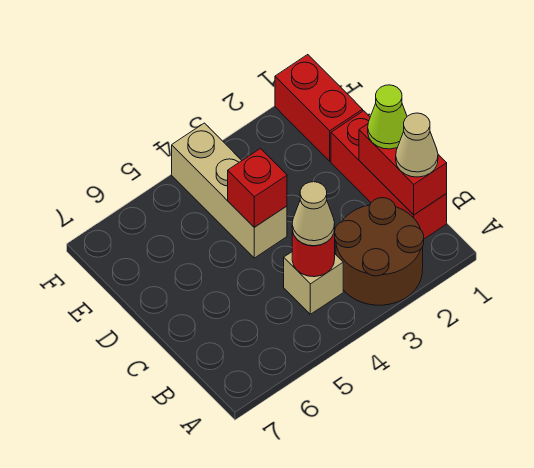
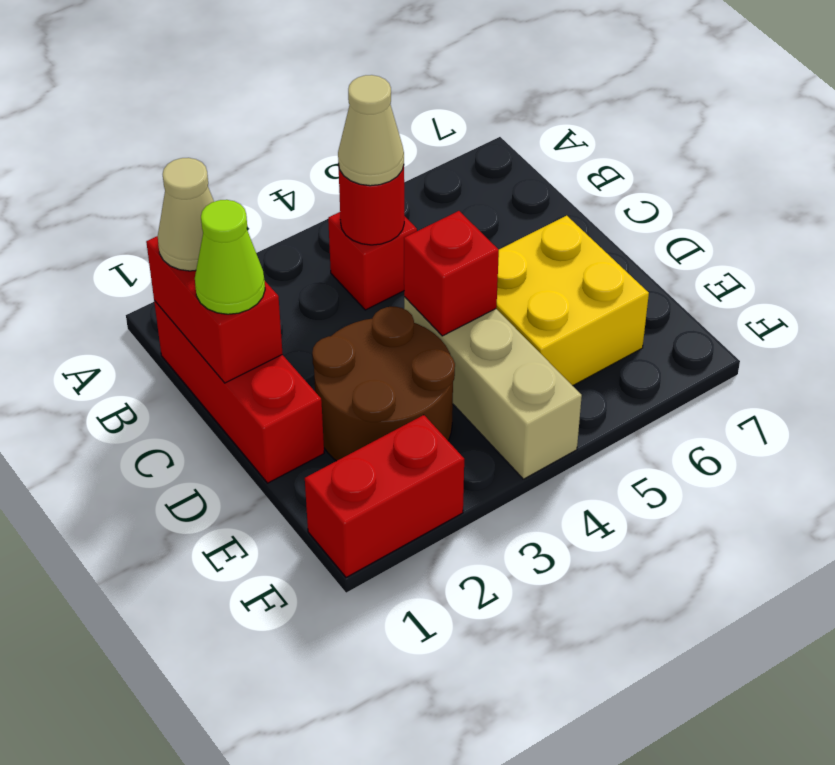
brown 2x2 round brick [335,198,424,305] -> brown 2x2 round brick moved to [312,307,455,461]
tan 1x1 brick [284,252,343,314] -> red 1x1 brick [328,212,417,310]
none -> yellow 2x2 brick [496,215,649,386]
red 1x2 brick [275,55,363,161] -> red 1x2 brick turned to [305,415,464,578]

